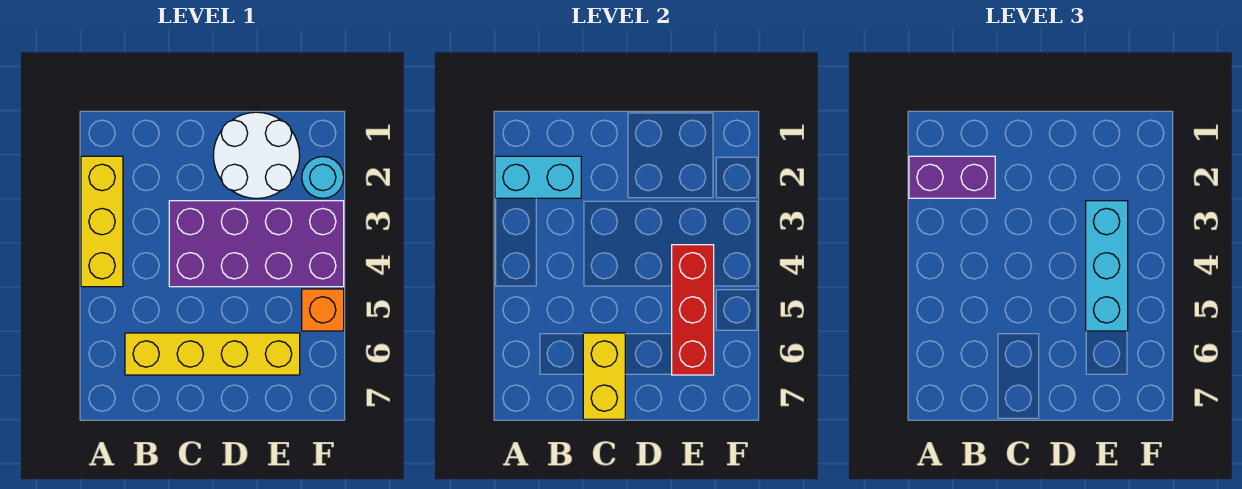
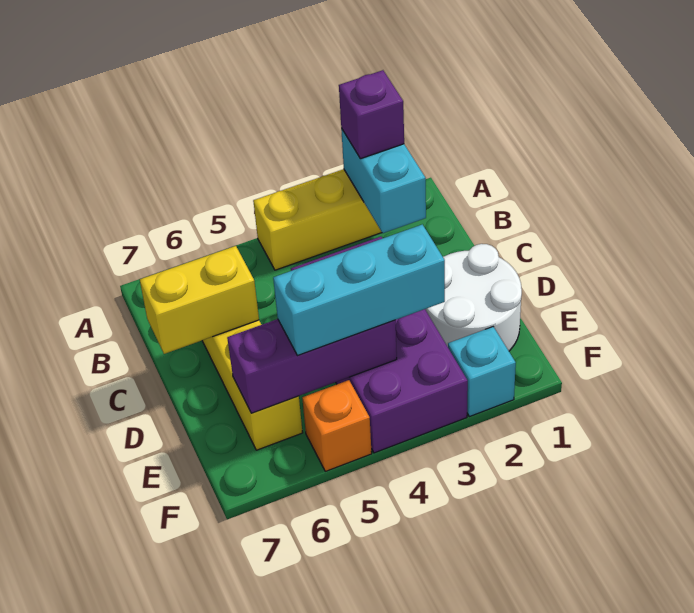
purple 1x2 brick [909,156,995,198] -> purple 1x1 brick [339,70,404,159]
red 1x3 brick [672,245,714,375] -> purple 1x3 brick [227,319,397,413]
cyan 1x1 round brick [302,157,344,198] -> cyan 1x1 brick [448,327,516,417]

